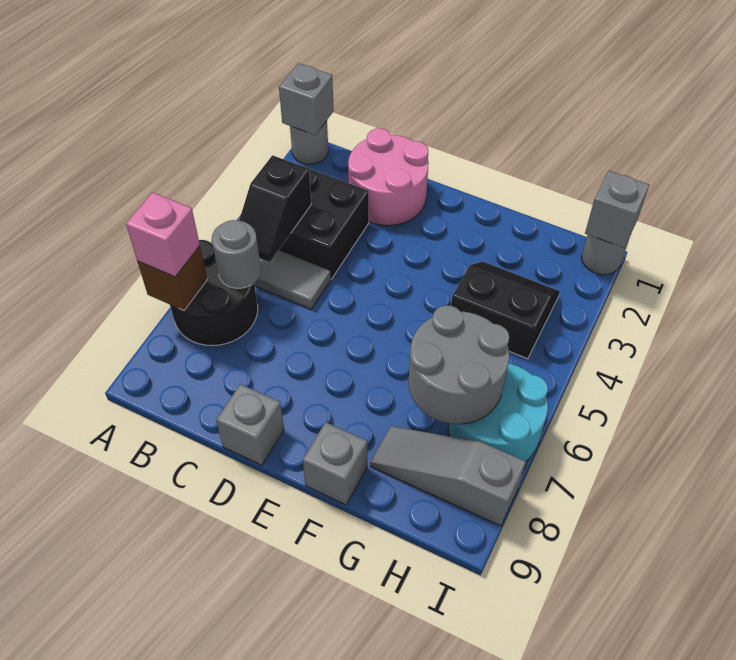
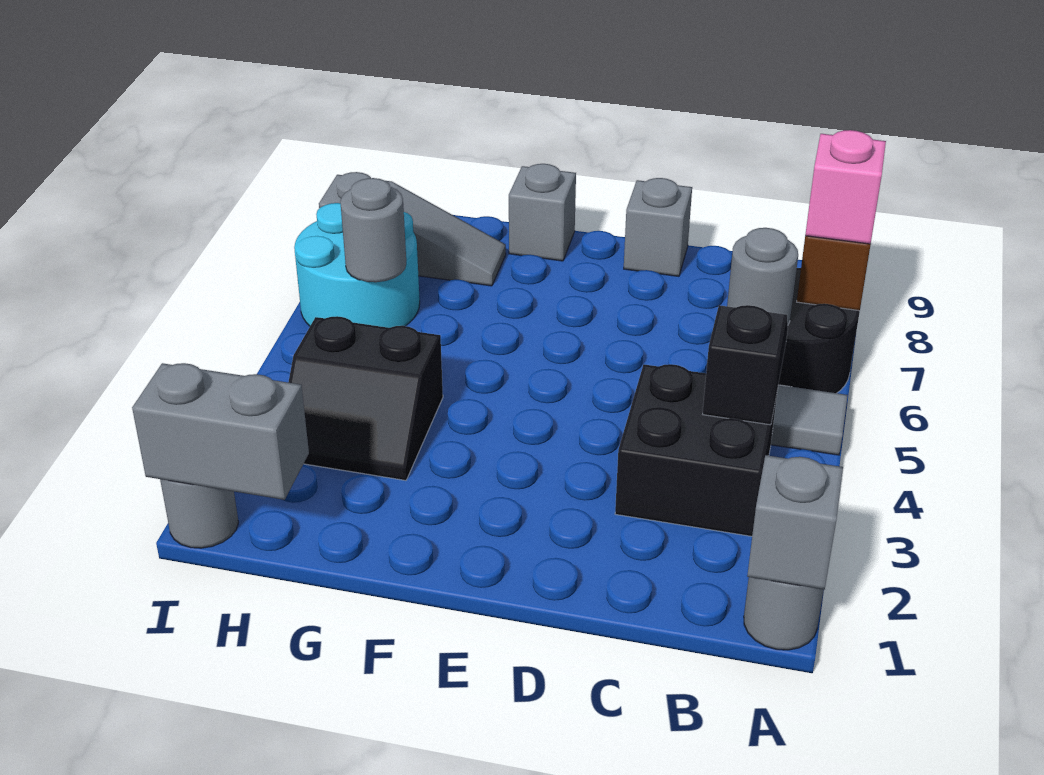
pink 2x2 round brick [348,128,429,226] -> none
grey 2x2 round brick [408,305,509,424] -> grey 1x1 round brick [340,178,406,282]
grey 1x1 brick [585,171,649,248] -> grey 1x2 brick [132,363,309,500]

